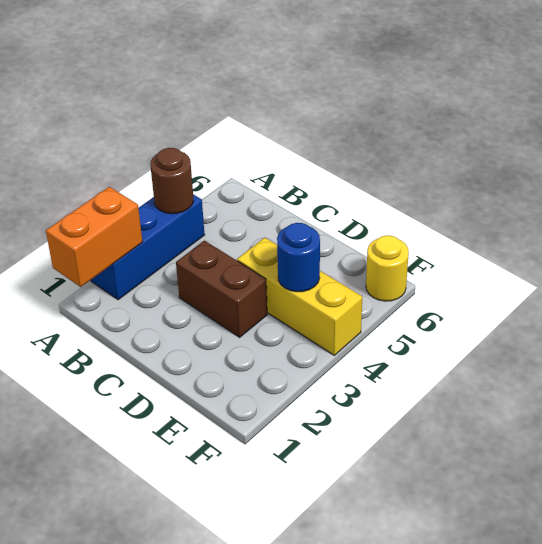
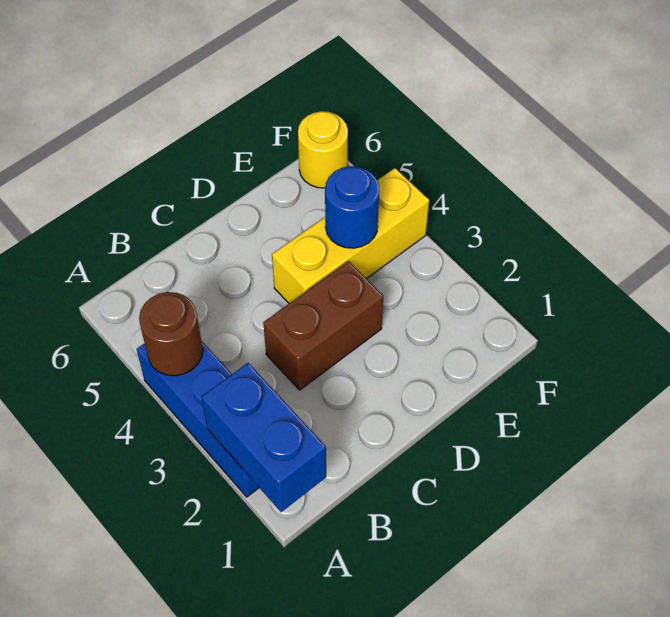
orange 1x2 brick [46,187,142,287] -> blue 1x2 brick [202,363,326,512]

